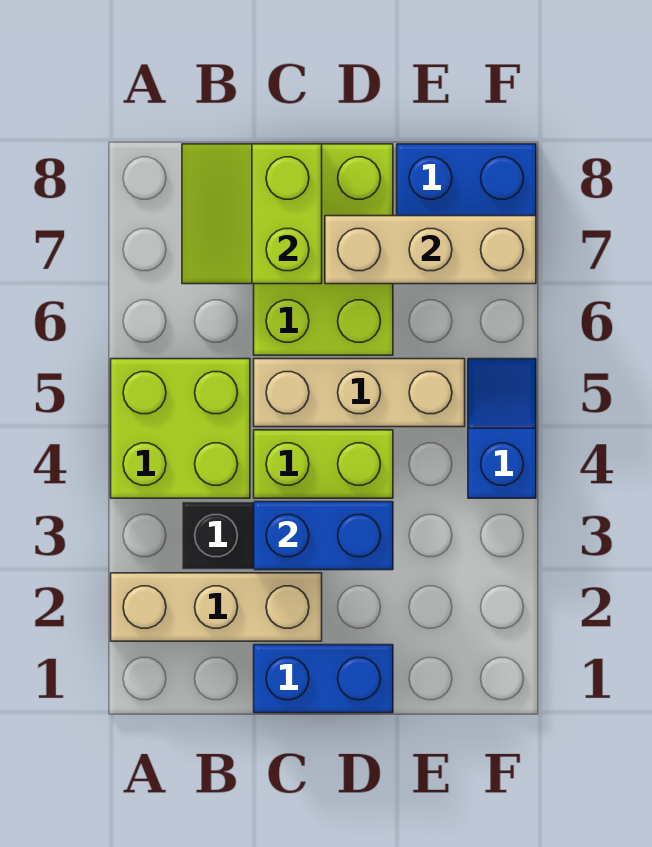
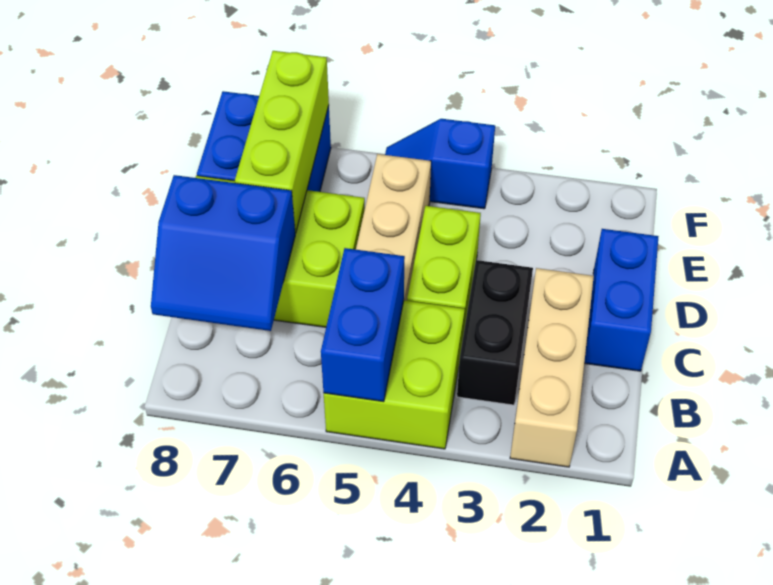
lime 2x2 slope [182,144,322,284] -> blue 2x2 slope [151,175,295,331]
blue 1x2 brick [254,502,393,570] -> blue 1x2 brick moved to [321,248,405,402]
tan 1x3 brick [325,216,536,284] -> lime 1x3 brick [235,51,329,233]

